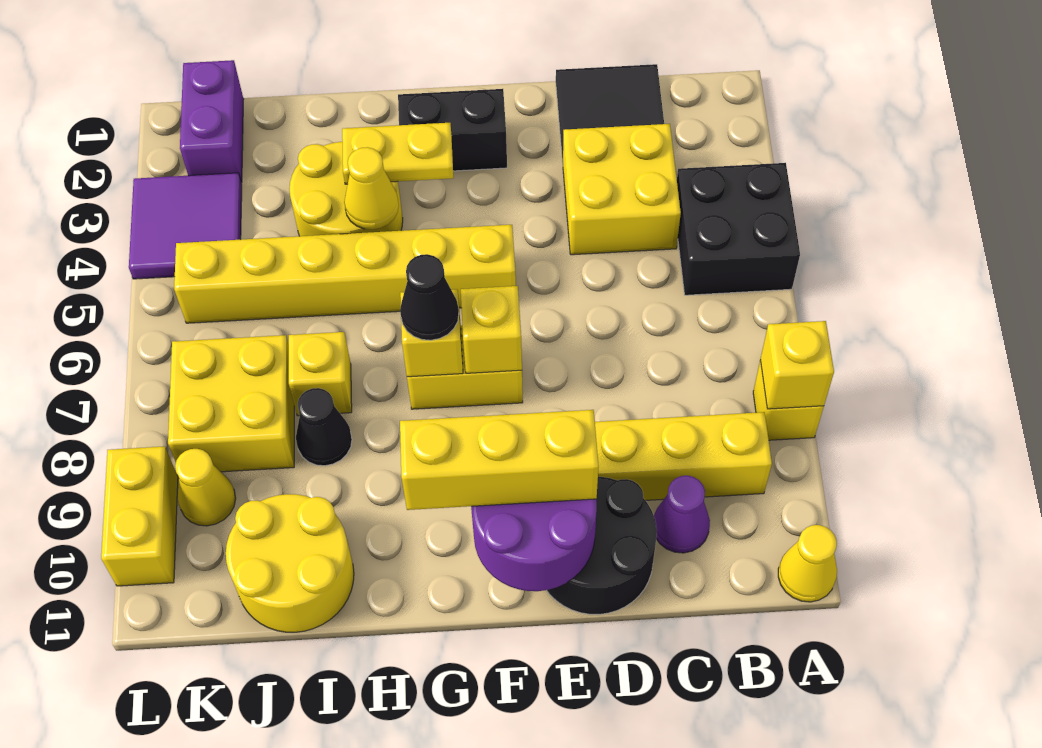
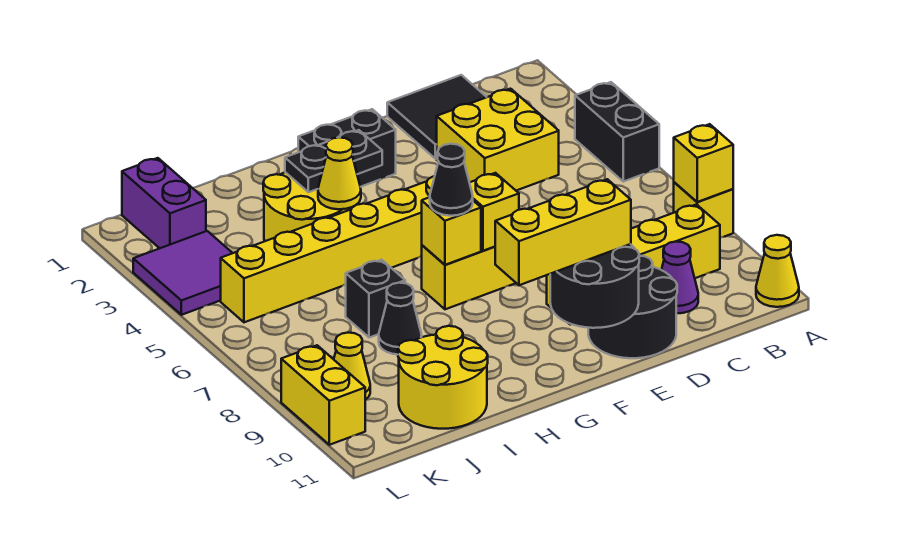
black 2x2 brick [677,163,800,295] -> black 1x2 brick [575,82,659,182]
purple 2x2 round brick [471,499,597,591] -> black 2x2 round brick [550,244,639,328]
yellow 1x2 plate [342,123,454,184] -> black 1x2 plate [285,130,382,192]
yellow 1x1 brick [289,332,352,416] -> black 1x1 brick [346,260,405,338]
yellow 2x2 brick [168,335,294,472] -> none

